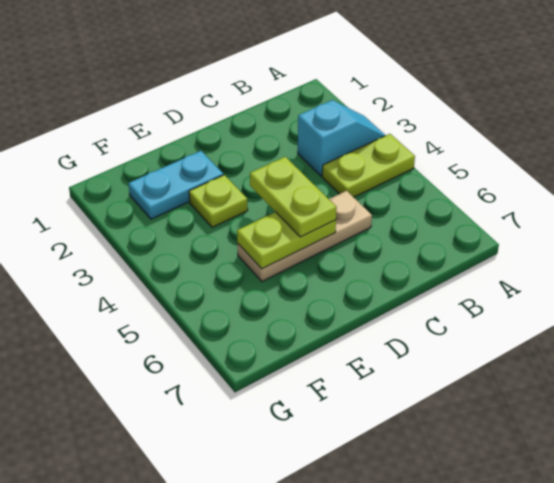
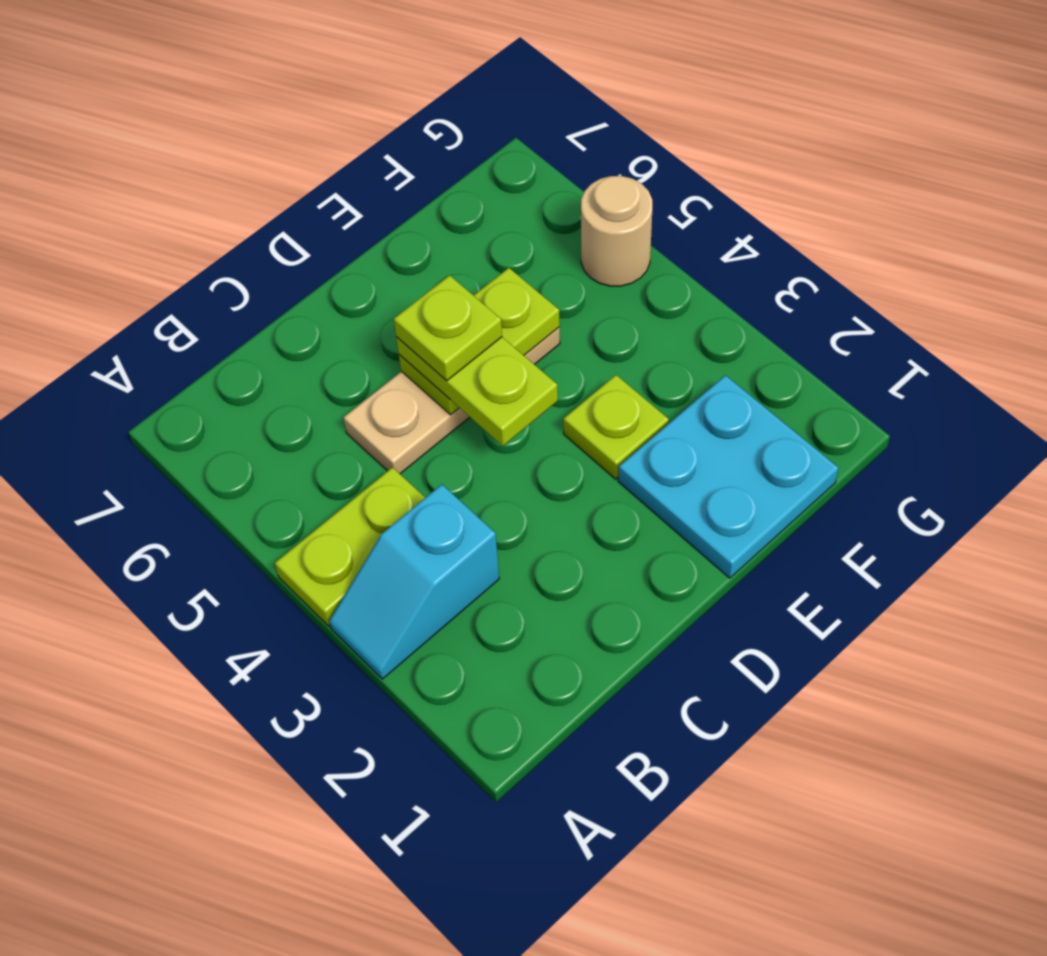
none -> lime 1x1 plate [394,275,502,381]
cyan 1x2 plate [128,151,223,219] -> cyan 2x2 plate [618,375,839,578]
none -> tan 1x1 round brick [581,176,652,286]

